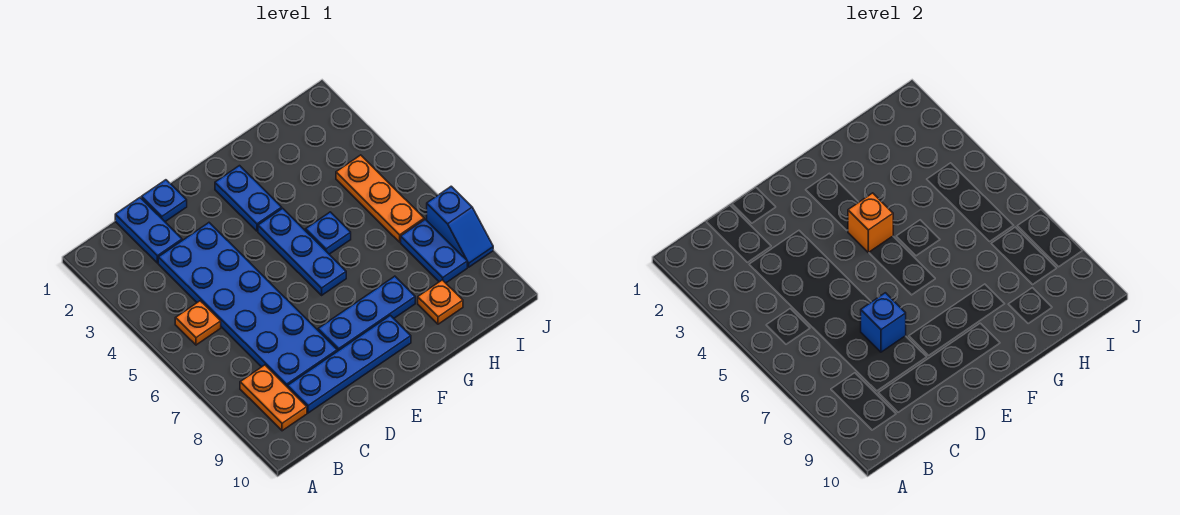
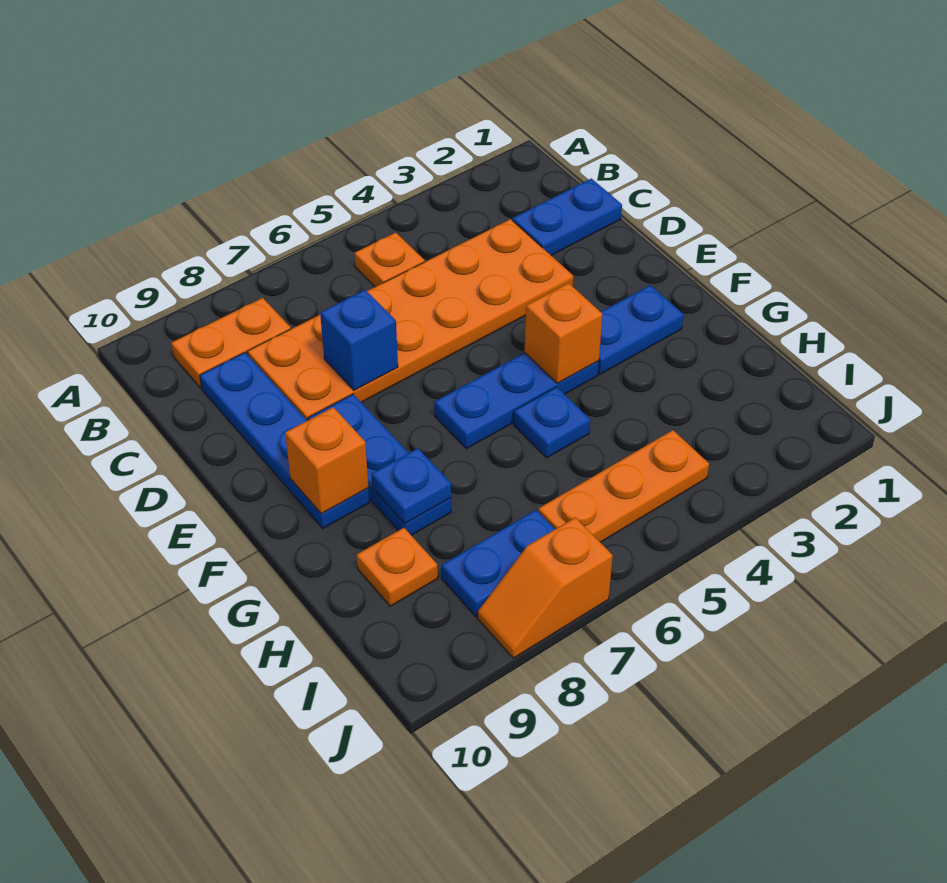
blue 2x6 plate [158,223,337,387] -> orange 2x6 plate [247,219,573,421]
blue 1x1 plate [141,180,187,222] -> blue 1x1 plate moved to [372,448,451,524]
none -> orange 1x1 brick [285,407,368,514]
blue 1x2 slope [427,186,493,267] -> orange 1x2 slope [478,517,613,658]

